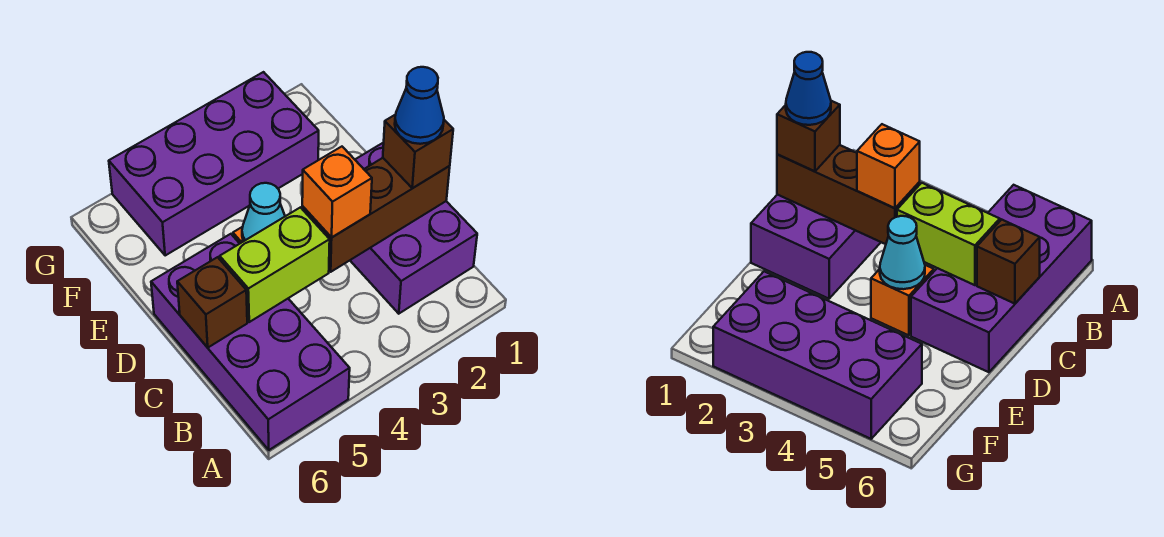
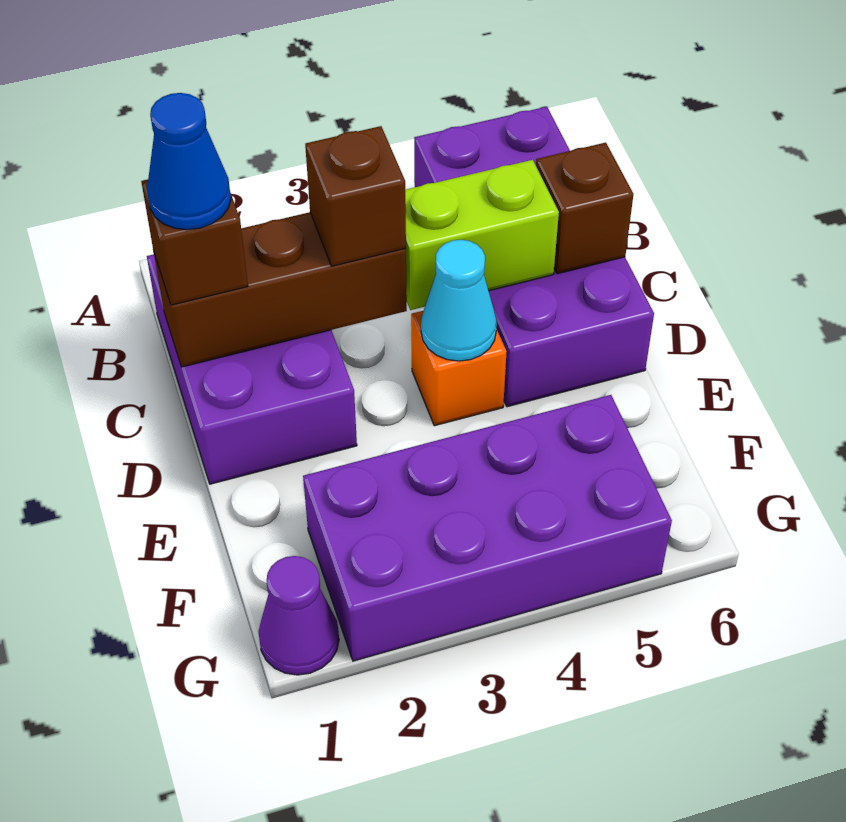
orange 1x1 brick [302,147,372,237] -> brown 1x1 brick [305,126,406,266]
none -> purple 1x1 cone [259,556,339,675]

